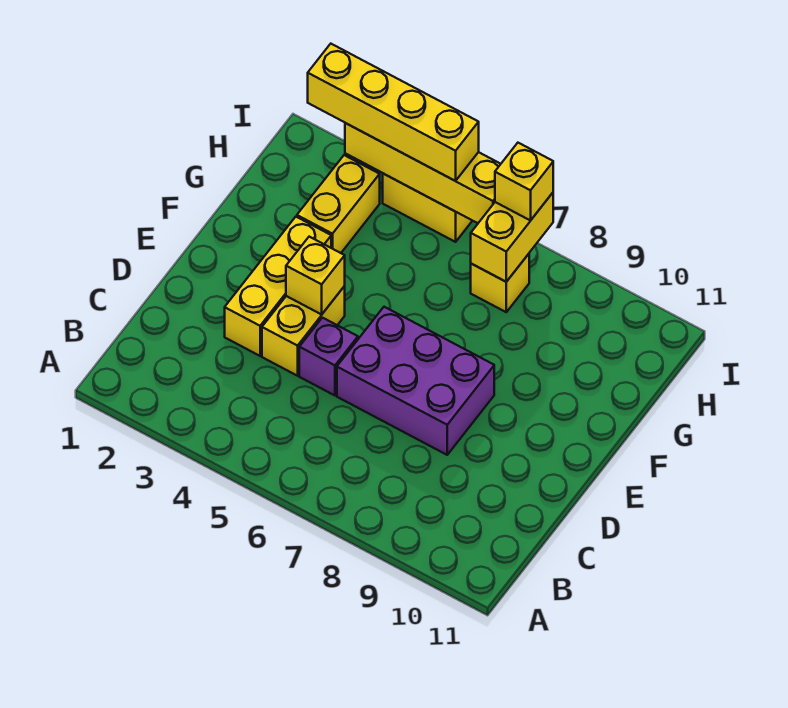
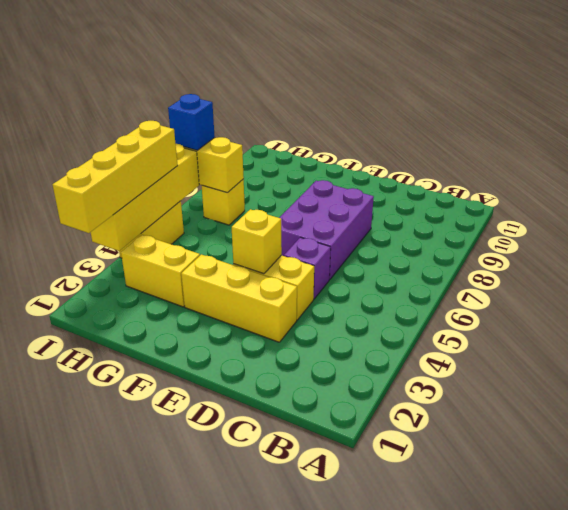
yellow 1x1 brick [495,143,553,220] -> blue 1x1 brick [168,94,215,150]

